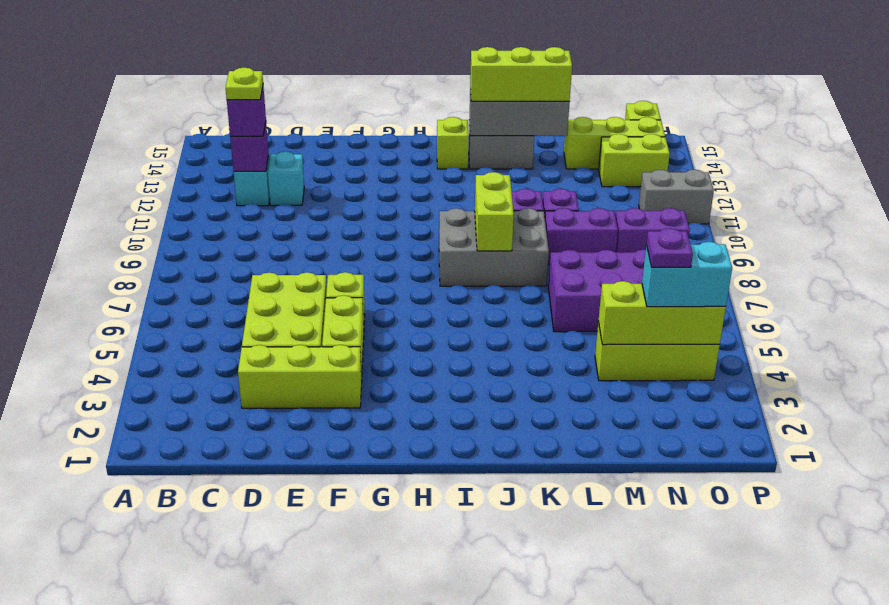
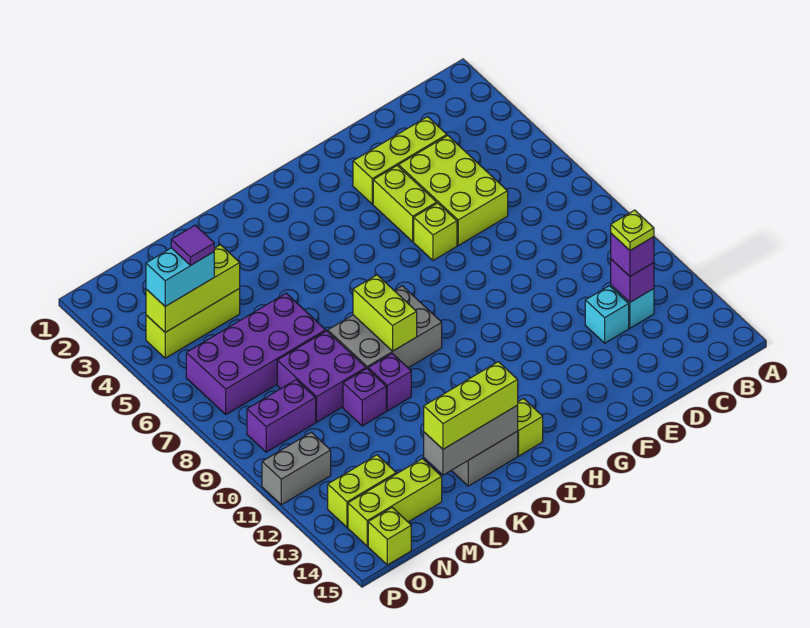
purple 1x2 brick [545,208,618,265] -> purple 2x2 brick [277,331,366,422]
purple 1x1 plate [647,228,693,267] -> purple 1x1 tile [171,225,214,265]

